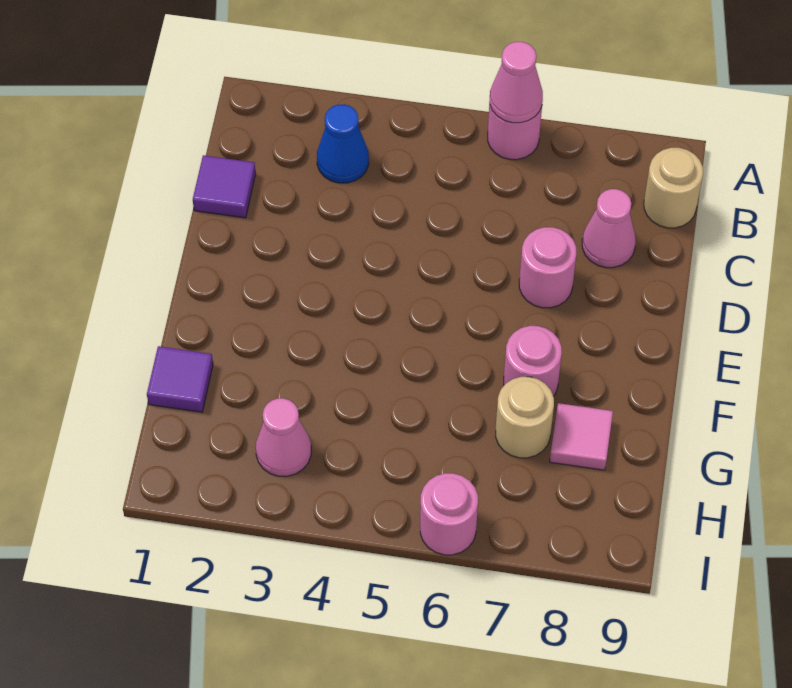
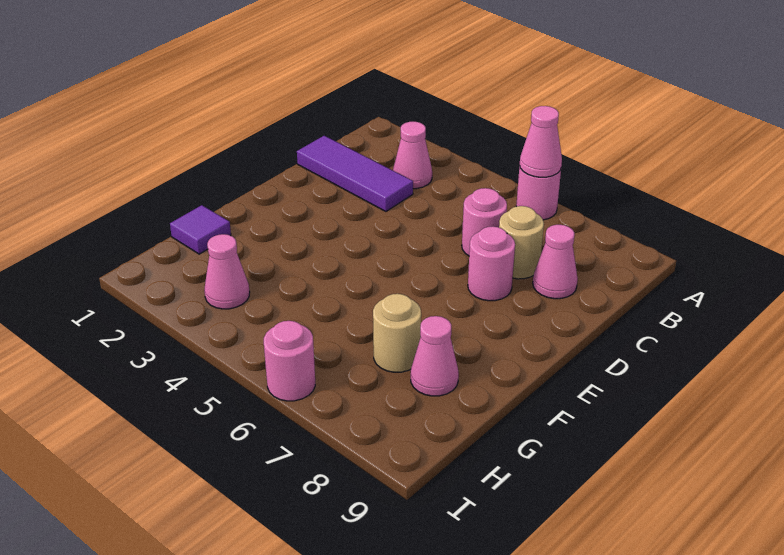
blue 1x1 cone [317,104,369,183] -> pink 1x1 cone [393,122,432,189]
tan 1x1 round brick [644,148,703,228] -> tan 1x1 round brick moved to [499,206,544,279]
purple 1x1 tile [193,155,256,218] -> purple 1x3 tile [297,136,413,211]
pink 1x1 round brick [504,326,562,396] -> pink 1x1 round brick moved to [462,188,507,256]
pink 1x1 tile [550,403,613,470] -> pink 1x1 cone [411,316,459,396]

